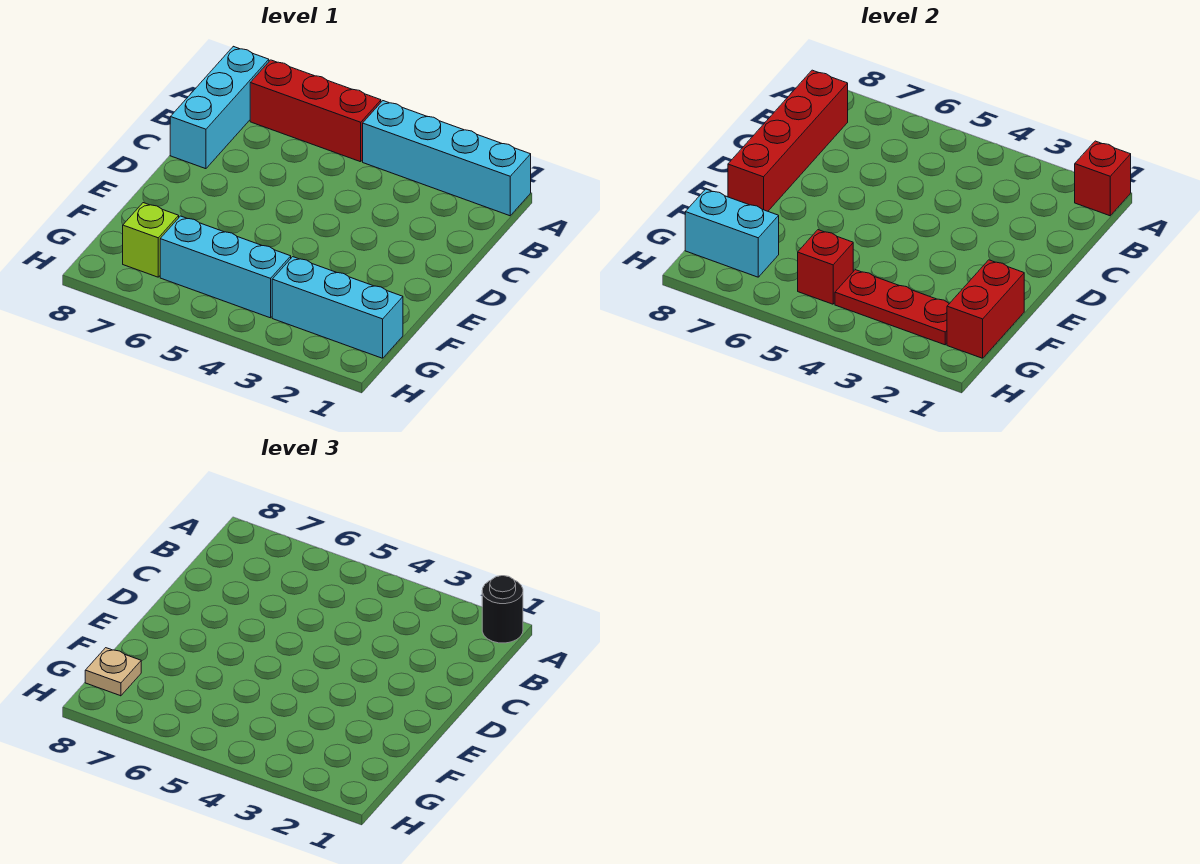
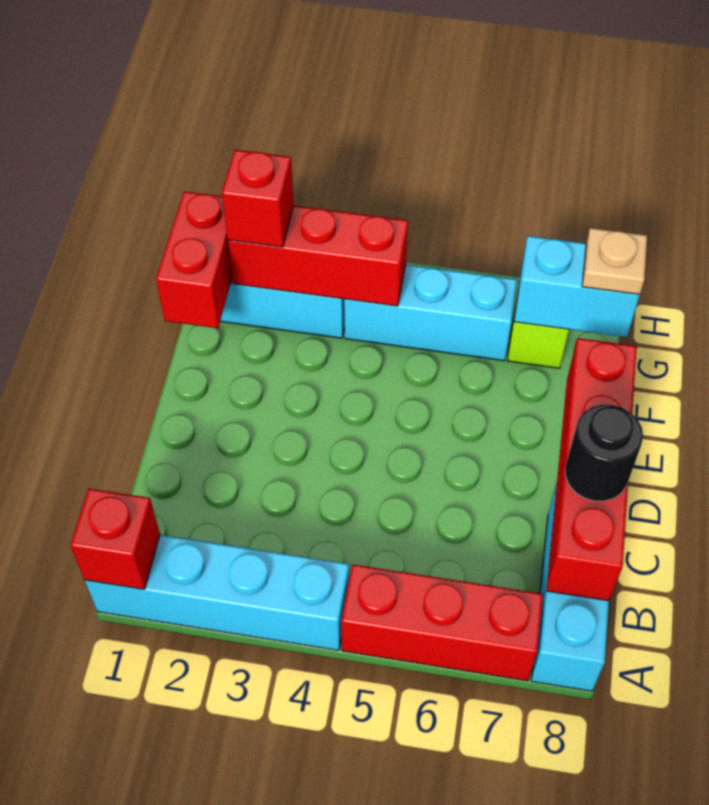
black 1x1 round brick [482,576,523,643] -> black 1x1 round brick moved to [565,405,643,501]
red 1x3 plate [835,270,949,345] -> red 1x3 brick [228,206,408,306]
red 1x1 brick [798,230,853,304] -> red 1x1 brick moved to [222,150,294,247]

